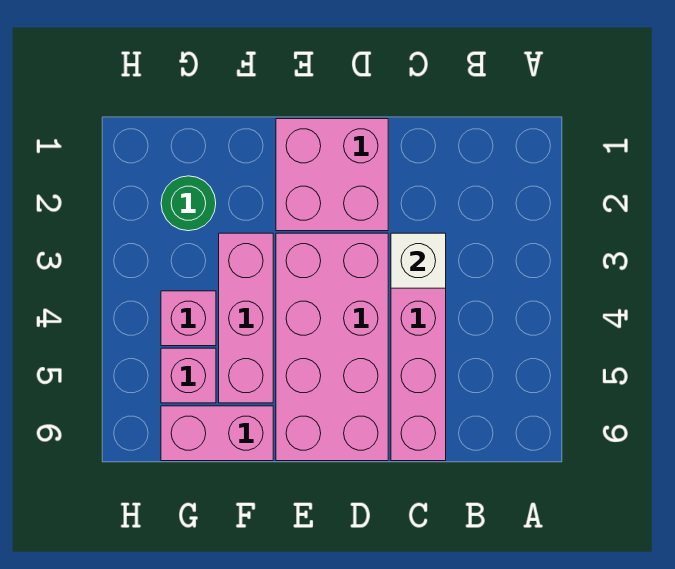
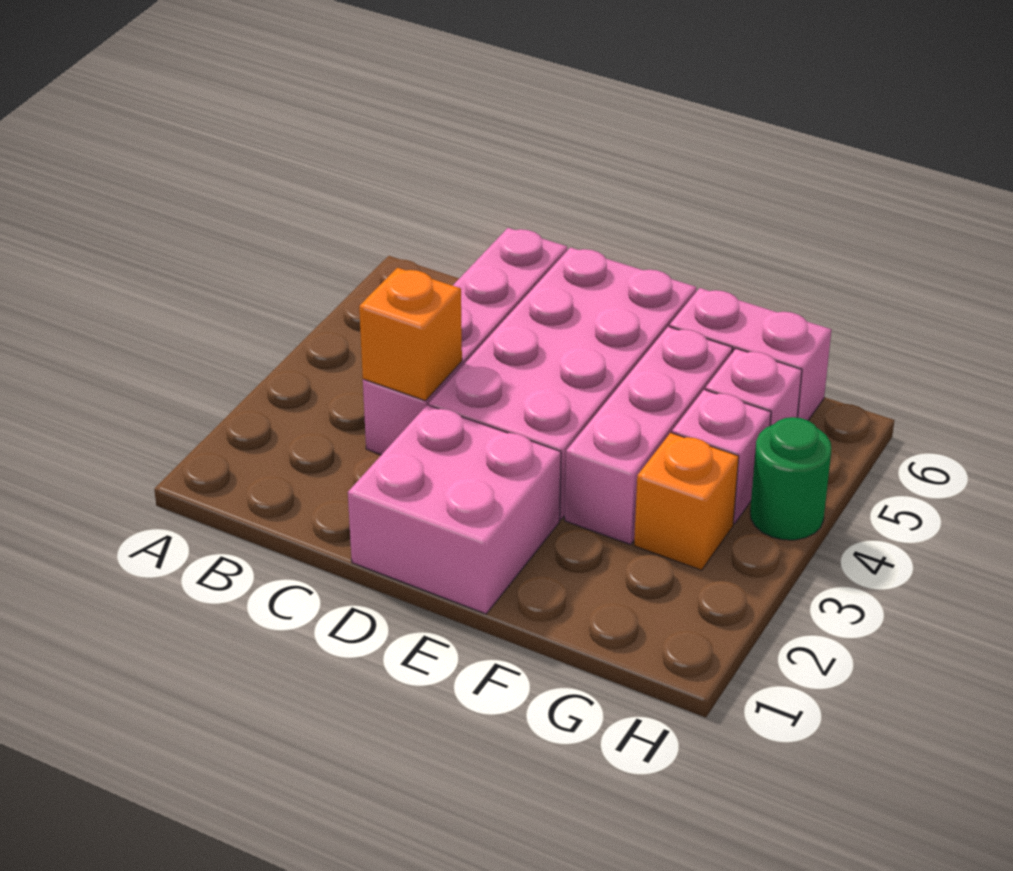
white 1x1 brick [391,233,446,288] -> orange 1x1 brick [359,268,462,401]
green 1x1 round brick [161,176,216,231] -> green 1x1 round brick moved to [750,417,831,540]
none -> orange 1x1 brick [634,433,739,570]

